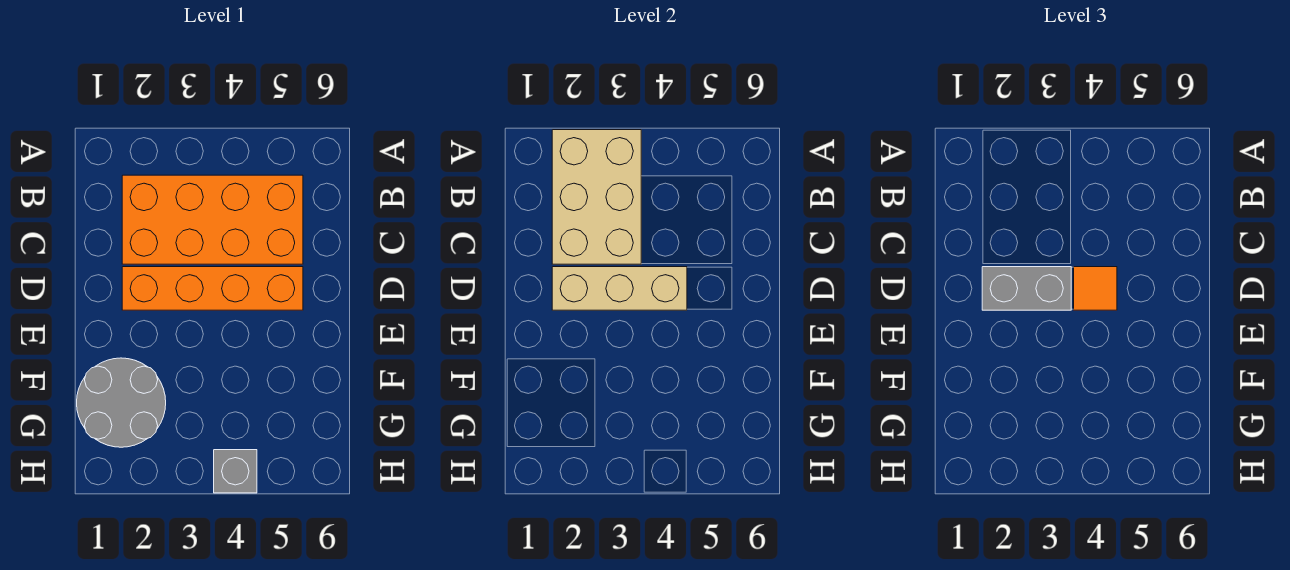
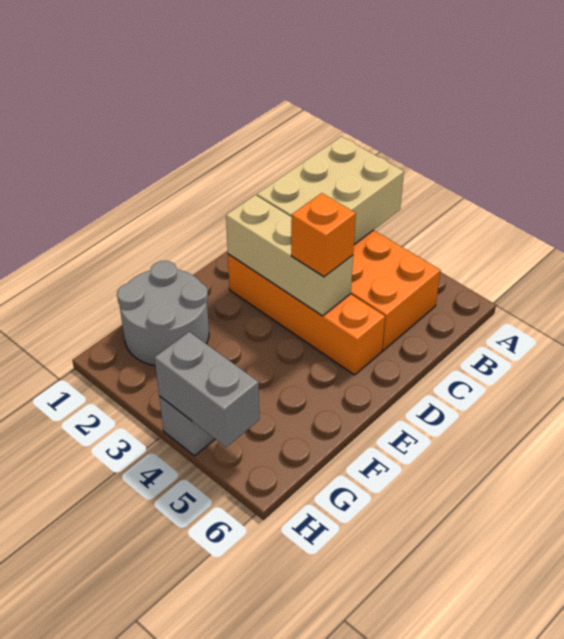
grey 1x2 brick [982,267,1071,310] -> grey 1x2 brick moved to [155,332,259,447]
orange 1x1 tile [1074,267,1117,310] -> orange 1x1 brick [291,193,356,277]

